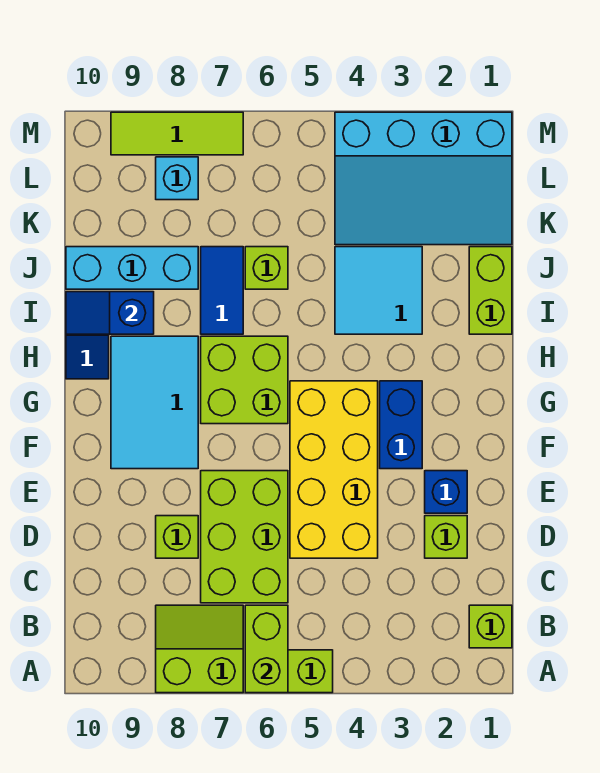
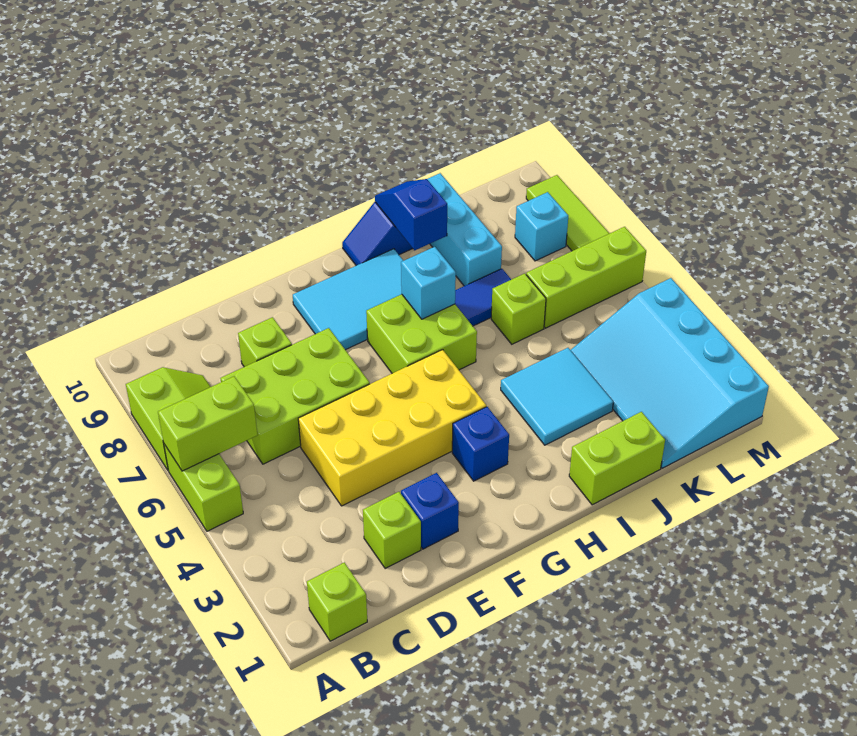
blue 1x2 brick [380,381,422,469] -> blue 1x1 brick [452,407,509,481]
none -> cyan 1x1 brick [401,247,456,319]
none -> lime 1x3 brick [526,227,646,328]

